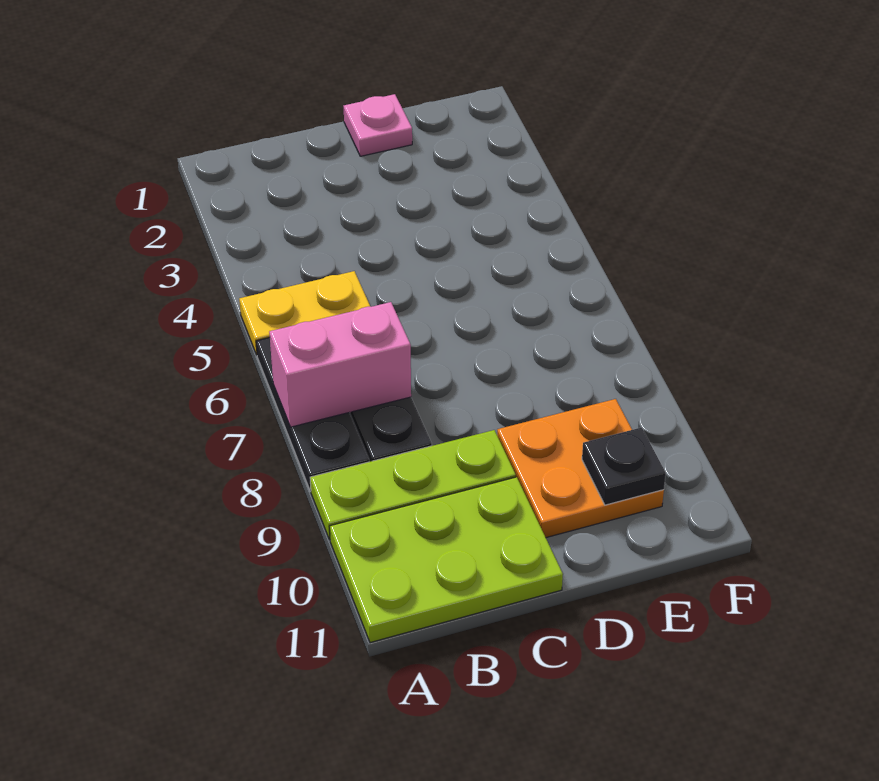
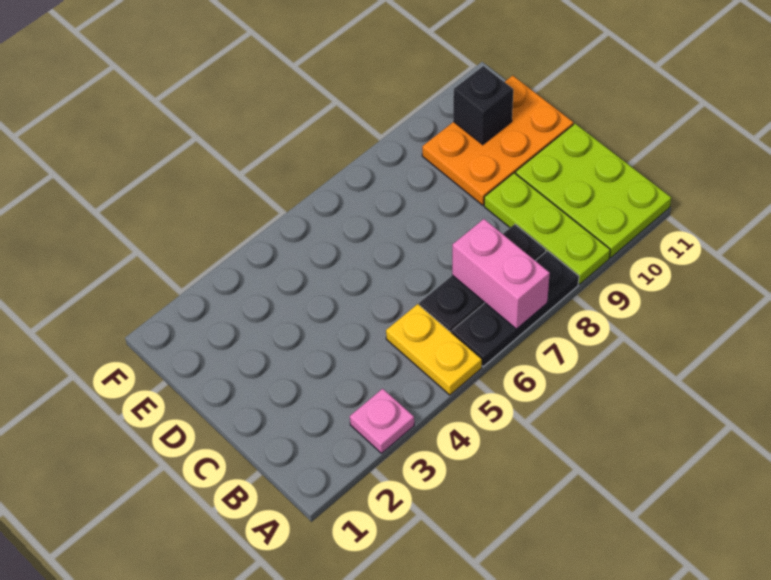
pink 1x1 plate [344,94,412,156] -> pink 1x1 plate moved to [350,389,414,453]
orange 2x2 plate [497,399,664,538] -> orange 2x3 plate [422,76,573,205]
black 1x1 plate [582,427,666,505] -> black 1x1 brick [453,66,513,145]

